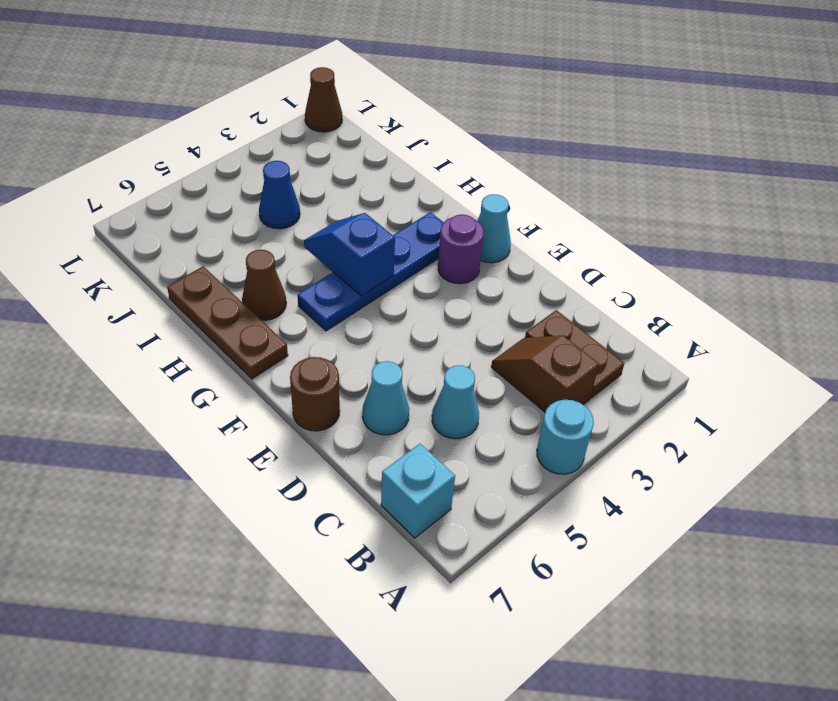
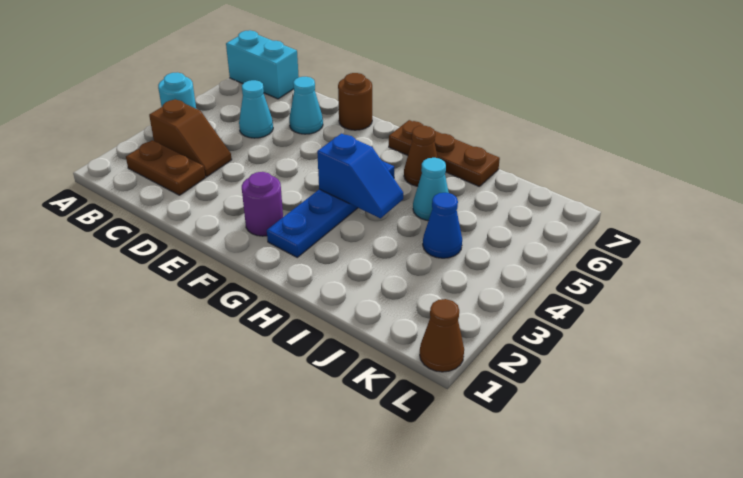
cyan 1x1 brick [381,444,455,538] -> cyan 1x2 brick [226,30,299,99]
cyan 1x1 cone [477,194,511,263] -> cyan 1x1 cone moved to [413,158,449,221]

